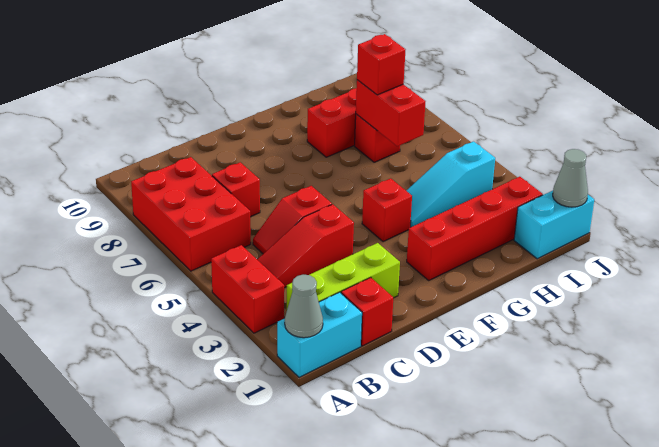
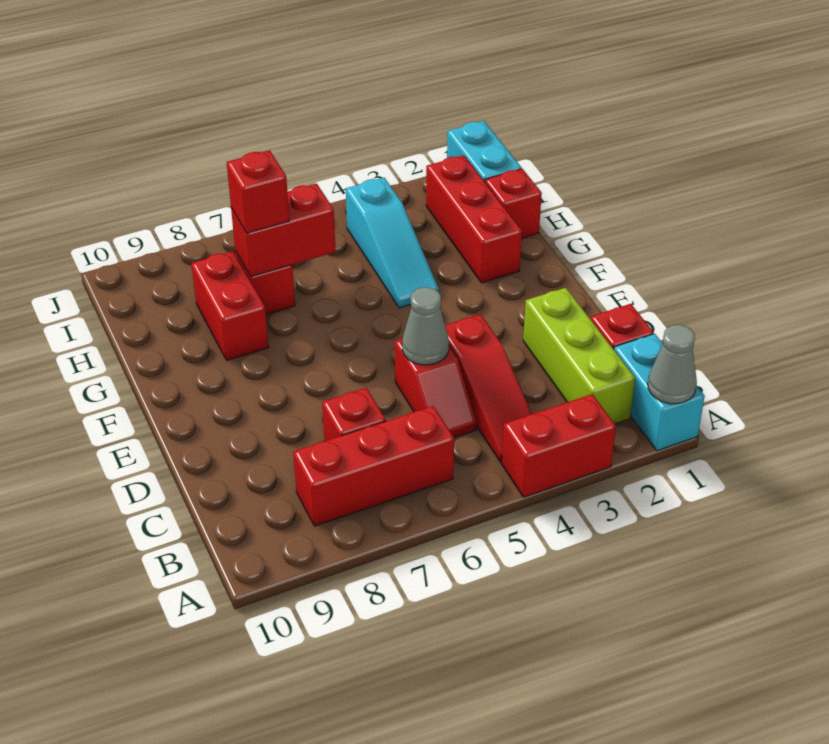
red 2x3 brick [131,157,251,271] -> red 1x3 brick [293,406,454,526]
red 1x4 brick [407,177,543,280] -> red 1x3 brick [426,155,522,283]
red 1x1 brick [362,178,412,242] -> red 1x1 brick moved to [485,169,542,238]
grey 1x1 cone [553,149,588,207] -> grey 1x1 cone moved to [402,287,449,365]

